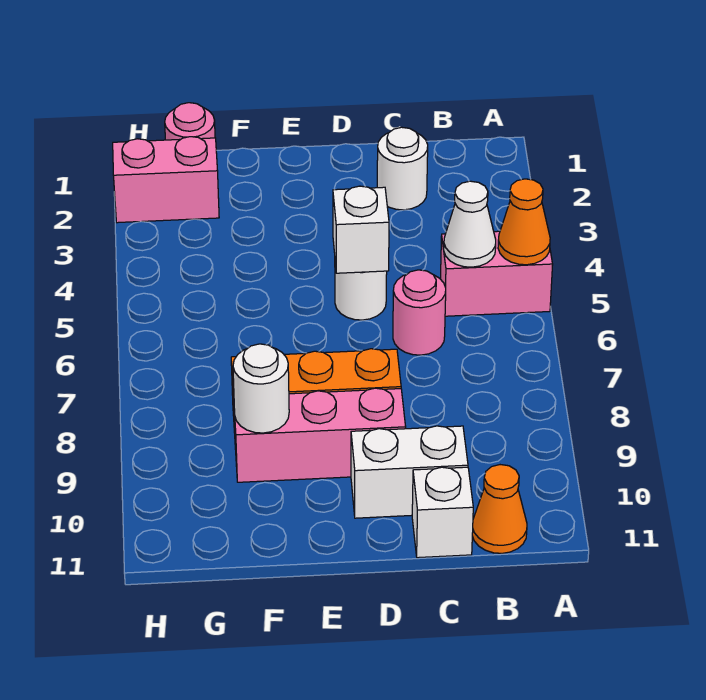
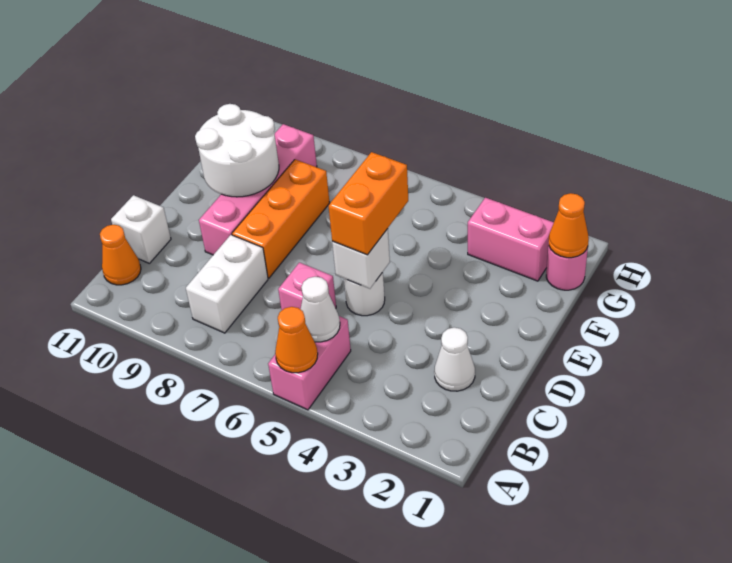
white 1x1 round brick [377,127,428,210] -> white 1x1 cone [434,327,475,391]
pink 1x1 round brick [393,270,446,355] -> pink 1x1 brick [278,262,336,310]
white 1x2 brick [351,426,468,518] -> white 1x2 brick moved to [186,235,268,333]
none -> orange 1x2 brick [329,152,408,255]
pink 1x3 brick [234,388,406,482] -> pink 1x4 brick [199,124,317,255]
white 1x1 round brick [233,344,289,433] -> white 2x2 round brick [195,104,279,197]
none -> orange 1x1 cone [549,193,589,258]
pink 1x2 brick [113,137,219,223] -> pink 1x2 brick turned to [468,198,554,281]

